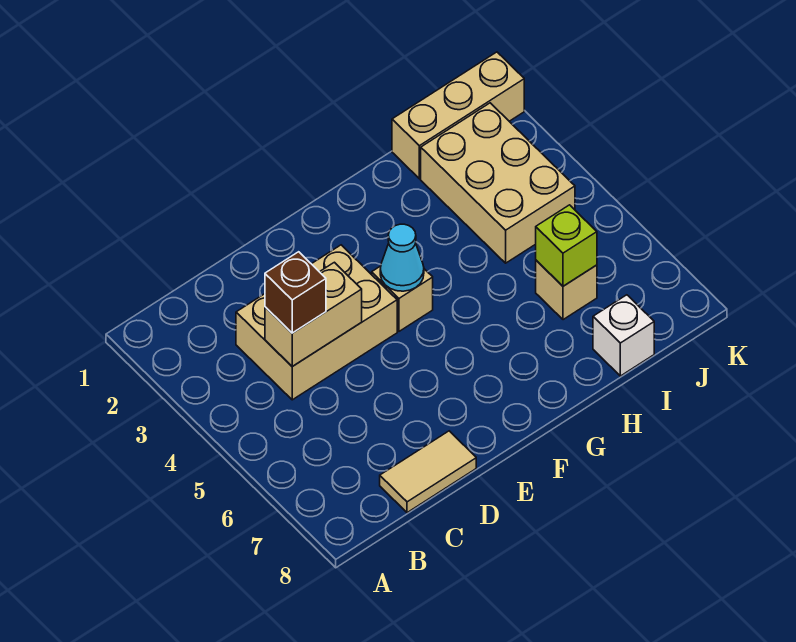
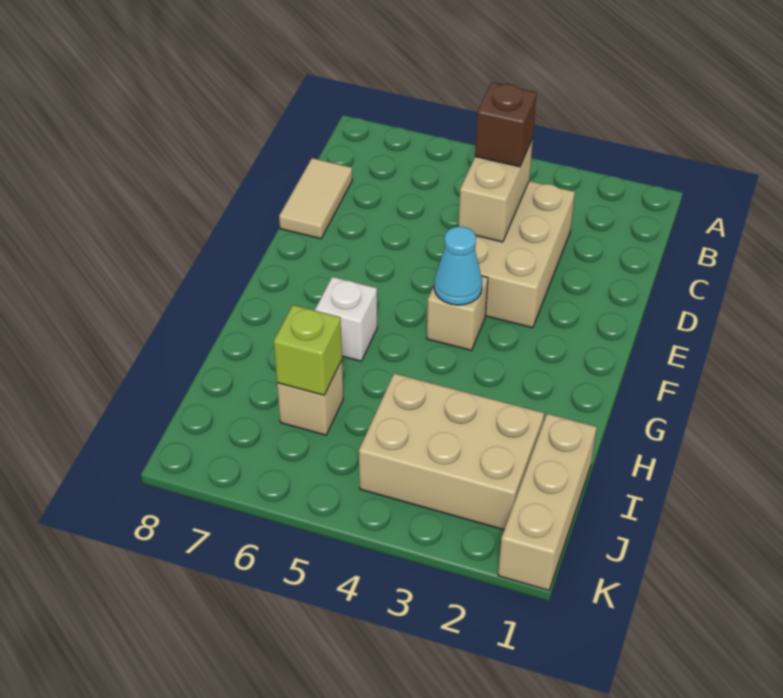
white 1x1 brick [593,295,654,376] -> white 1x1 brick moved to [315,277,377,361]

